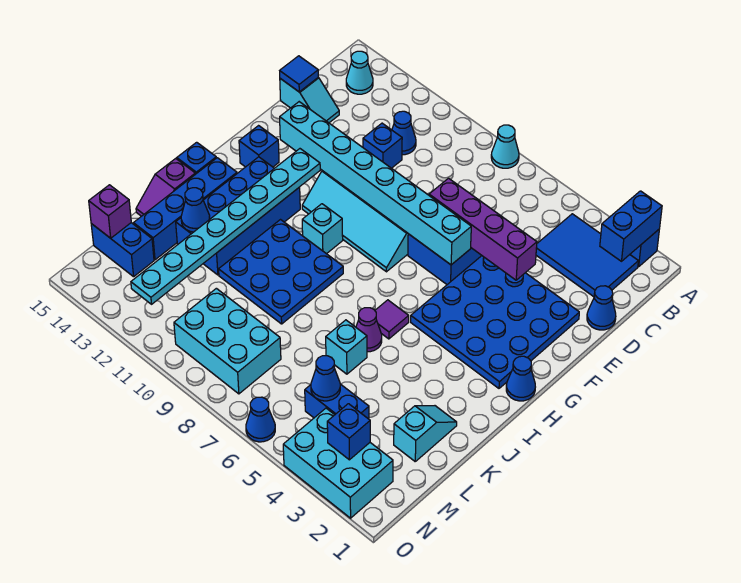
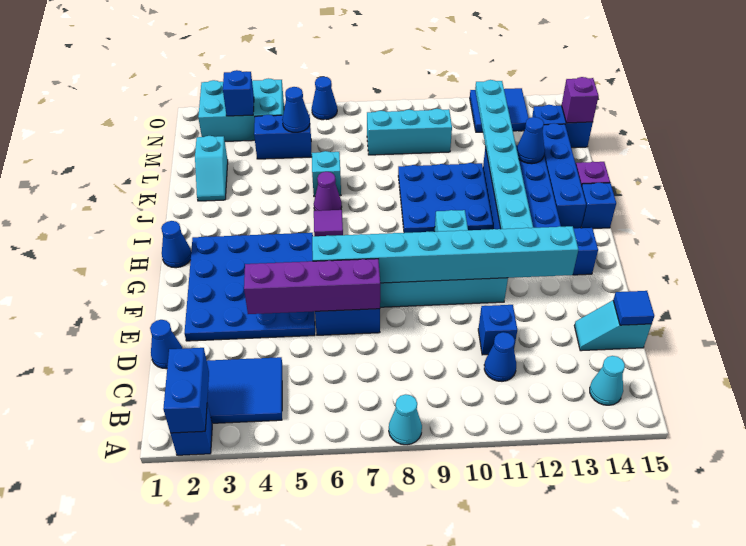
cyan 2x3 brick [174,288,281,394] -> cyan 1x3 brick [367,109,452,155]
none -> blue 2x2 tile [470,88,529,132]

